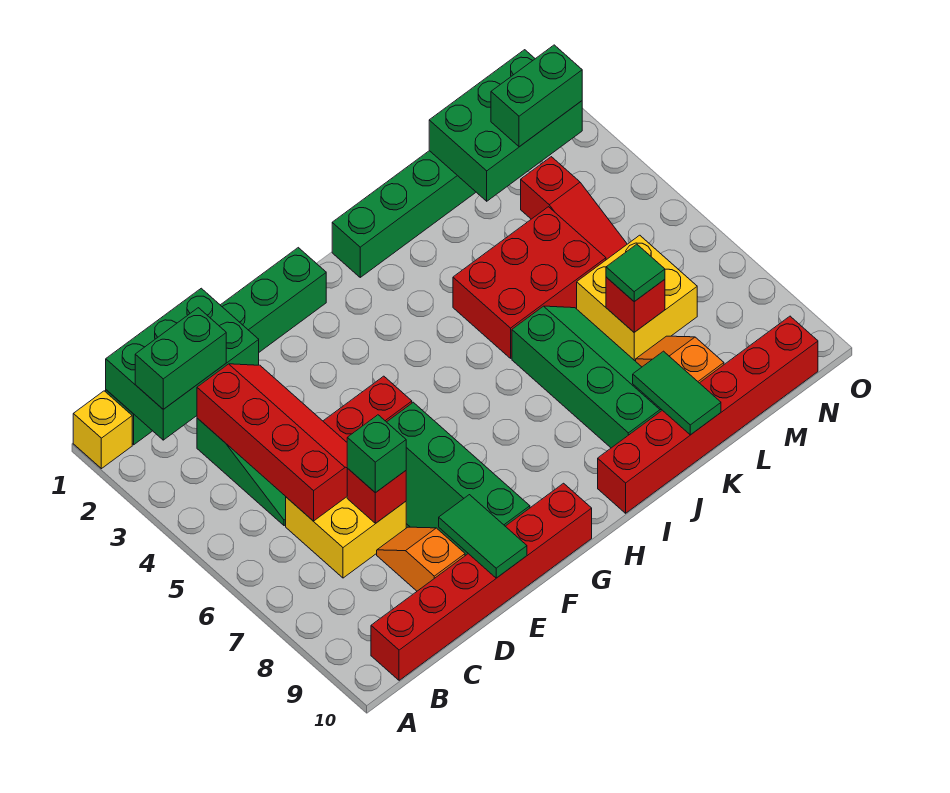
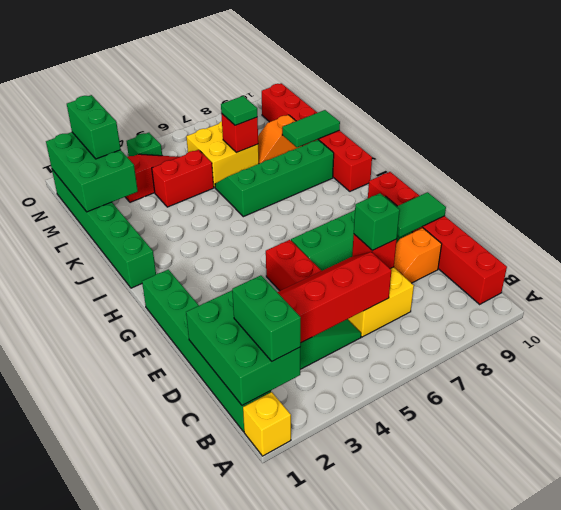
red 2x3 brick [453,207,606,358] -> red 1x2 brick [152,150,214,207]
none -> green 1x1 brick [126,133,162,156]

